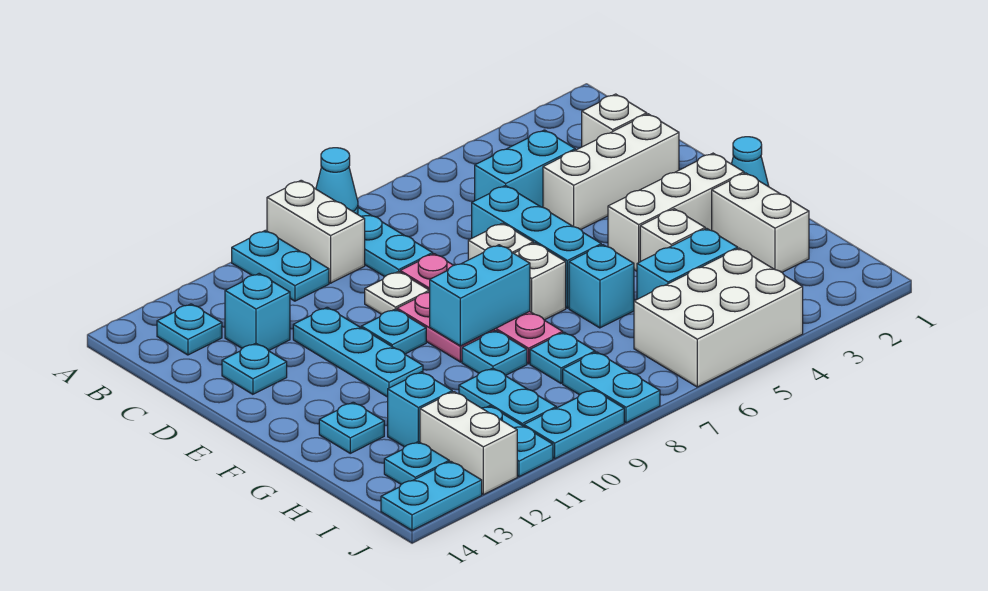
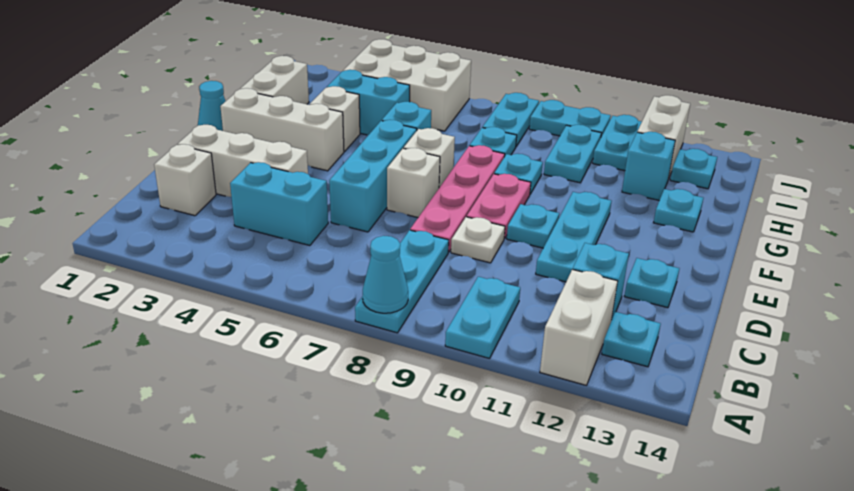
white 1x2 brick [267,180,365,283] -> white 1x2 brick moved to [540,269,618,385]
cyan 1x2 brick [430,245,530,346] -> none
cyan 1x2 plate [381,461,482,530] -> none

